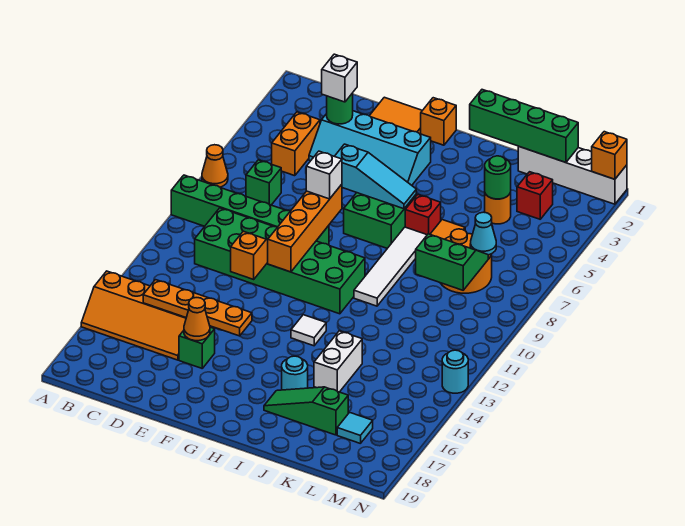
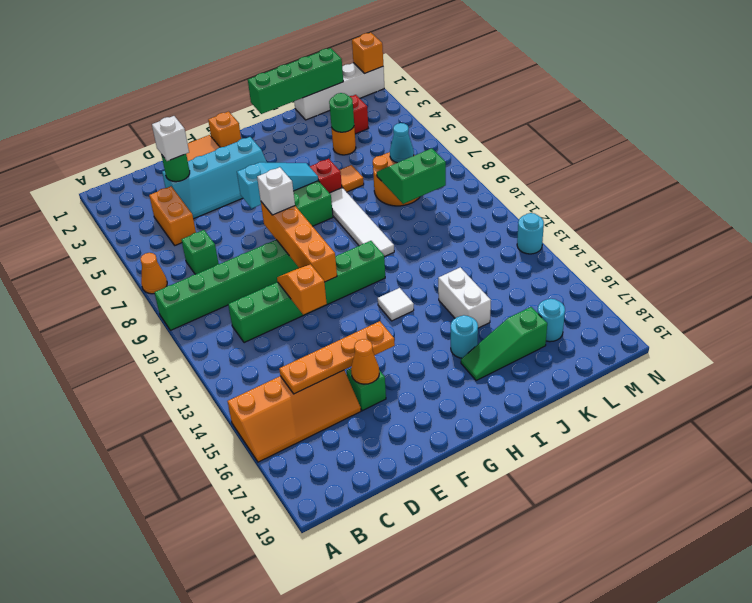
green 2x6 brick [195,208,365,314] -> green 1x6 brick [228,241,385,343]
cyan 1x1 tile [337,412,373,444] -> cyan 1x1 round brick [537,299,565,342]

